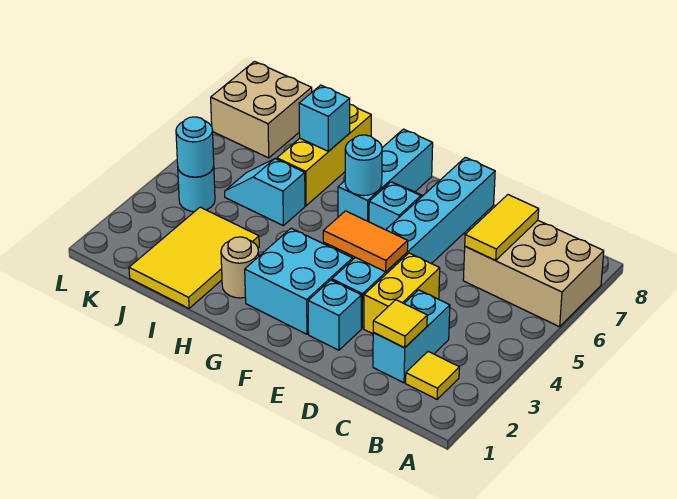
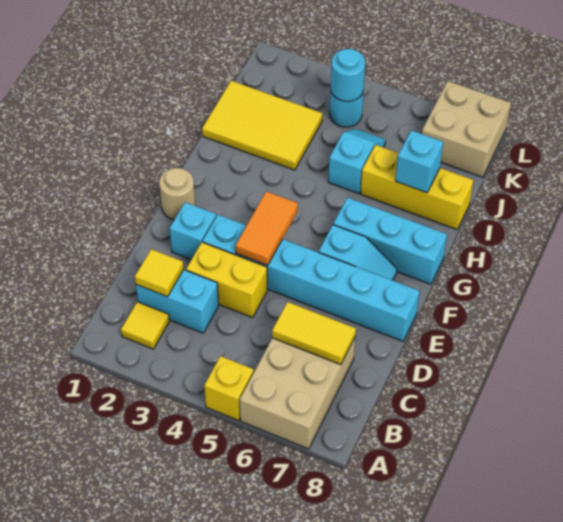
none -> yellow 1x1 brick [204,356,254,420]
cyan 2x2 brick [245,228,353,334] -> none
cyan 1x1 round brick [345,135,382,196] -> none
tan 1x1 round brick [221,237,259,298] -> tan 1x1 round brick moved to [159,168,195,220]

